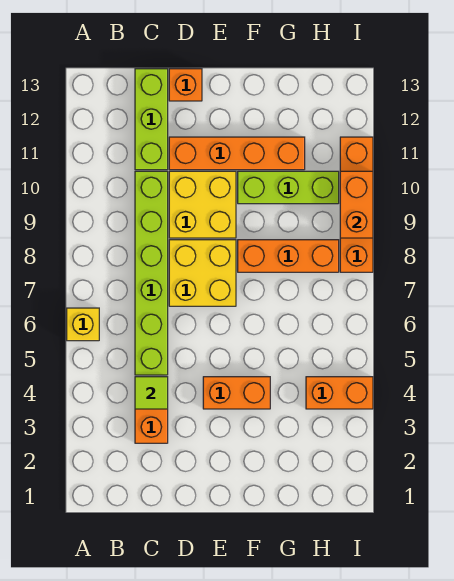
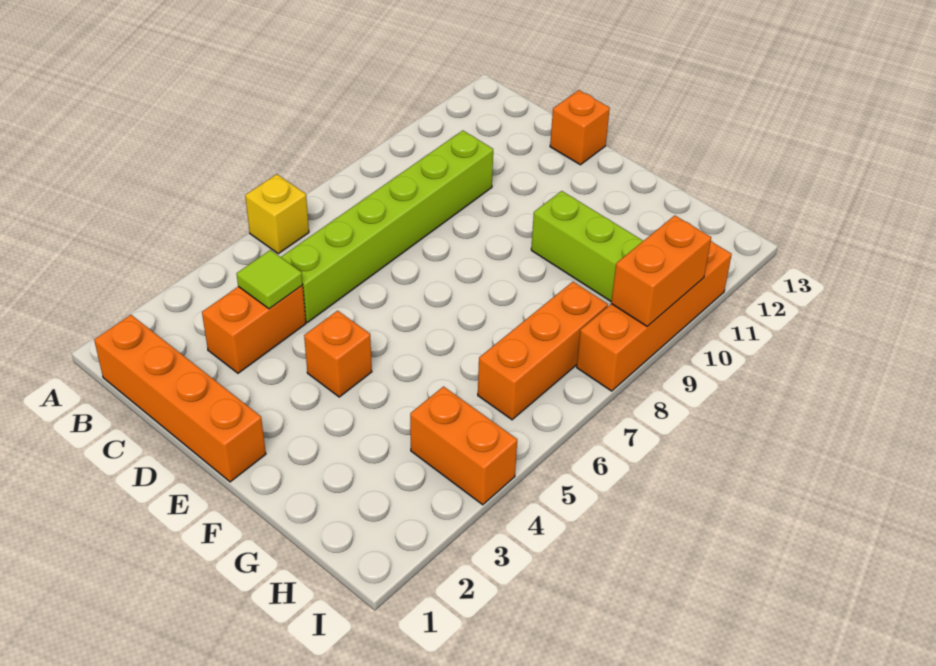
lime 1x3 brick [135,69,168,170] -> none
yellow 2x2 brick [169,240,236,306] -> none
yellow 2x2 brick [169,171,236,238] -> none
orange 1x4 brick [169,137,305,170] -> orange 1x4 brick moved to [94,315,266,482]
orange 1x2 brick [203,377,270,409] -> orange 1x1 brick [304,311,372,397]
orange 1x3 brick [238,240,339,272] -> orange 1x3 brick turned to [478,282,608,420]

